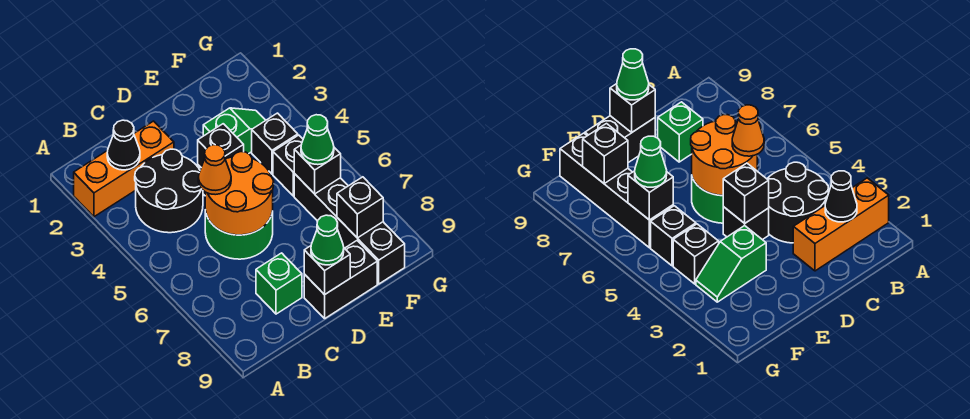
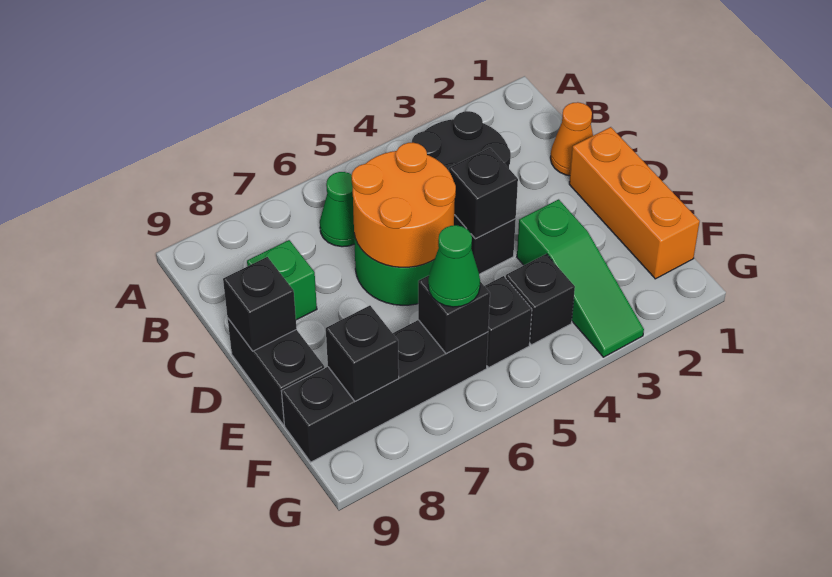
orange 1x3 brick [74,121,174,217] -> orange 1x3 brick moved to [569,127,700,279]
black 1x1 cone [107,120,140,170] -> none
orange 1x1 cone [198,145,231,195] -> orange 1x1 cone moved to [550,102,593,176]
green 1x1 cone [311,215,344,265] -> green 1x1 cone moved to [320,172,355,247]
green 1x2 slope [203,108,266,154] -> green 1x3 slope [517,199,644,357]

